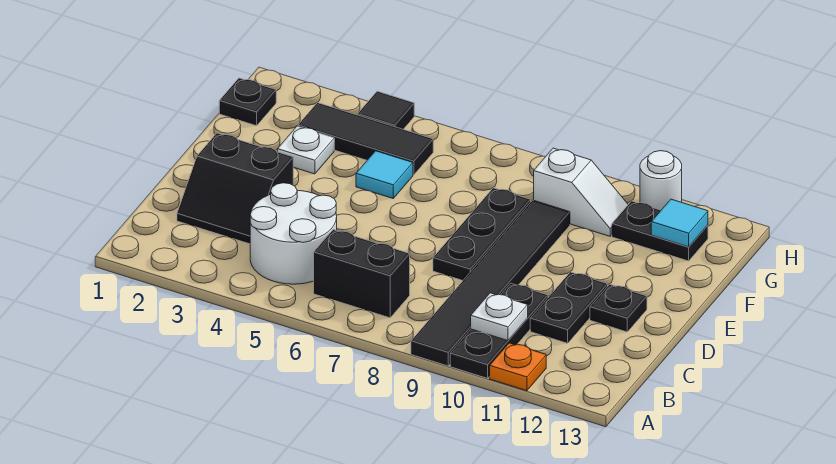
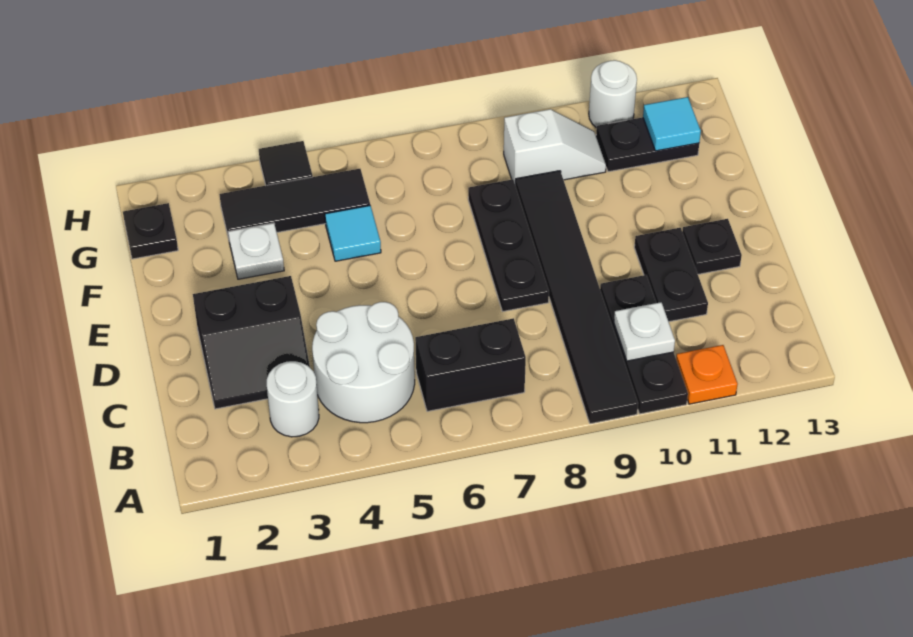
none -> white 1x1 round brick [267,361,319,437]

